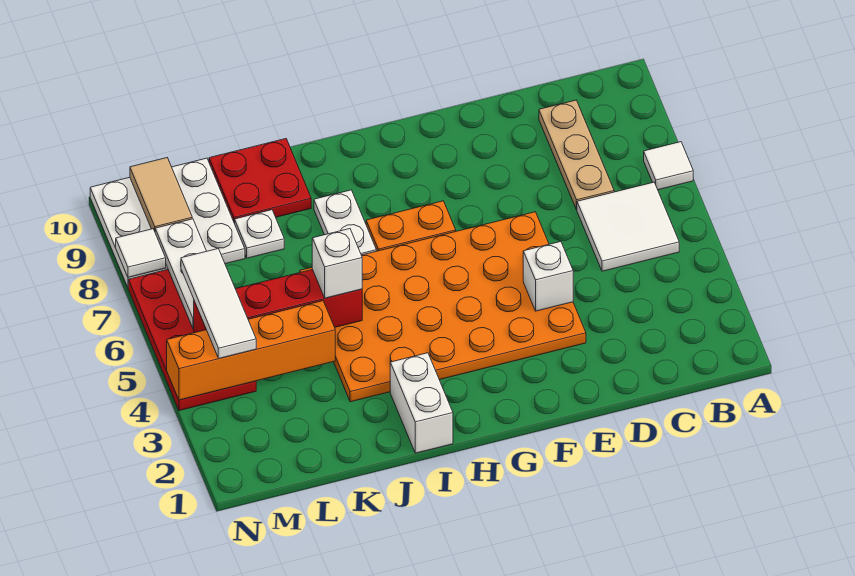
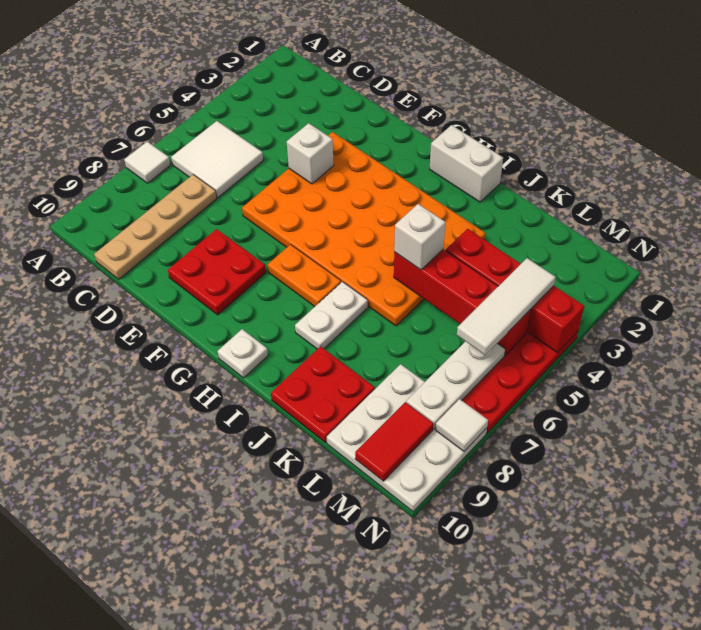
tan 1x3 plate [539,100,614,210] -> tan 1x4 plate [94,175,217,279]
none -> red 2x2 plate [168,229,266,315]
white 1x2 brick [390,353,453,453] -> white 1x2 brick turned to [430,125,503,202]
orange 1x4 brick [167,301,335,400] -> red 1x4 brick [446,229,584,353]
white 1x1 plate [235,210,284,258] -> white 1x1 plate moved to [218,329,268,378]
tan 1x2 tile [130,158,192,231] -> red 1x2 tile [355,402,433,481]

